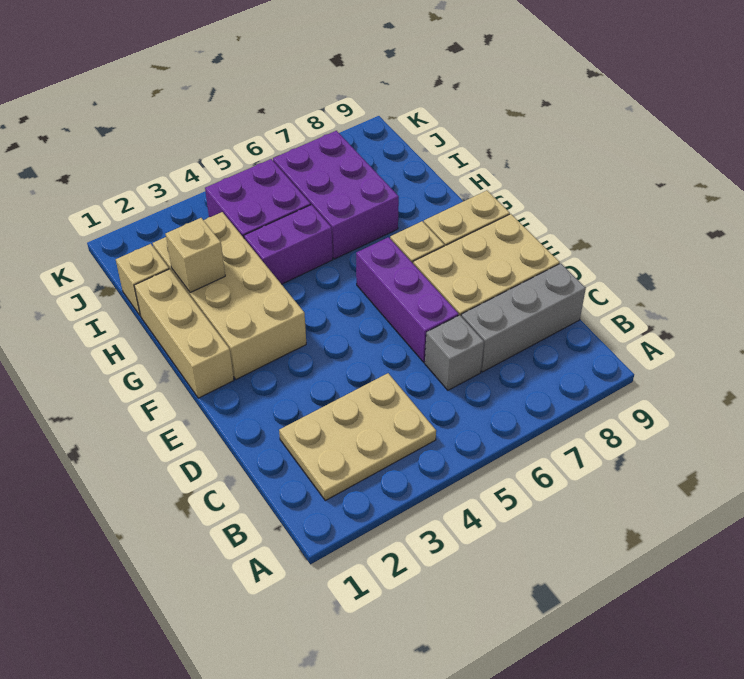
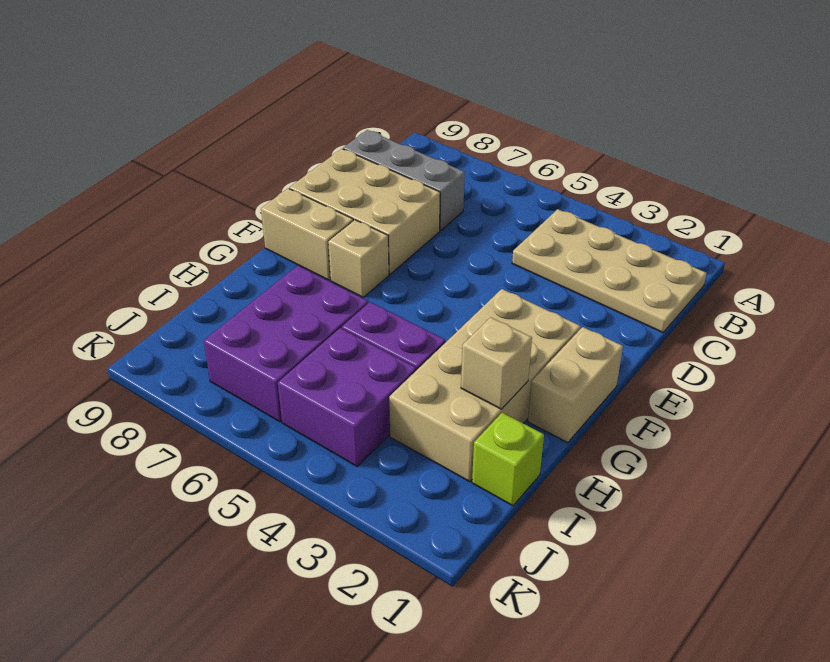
tan 2x3 plate [279,373,436,501] -> tan 2x4 plate [512,209,707,332]
grey 1x1 brick [425,315,484,390] -> none
purple 1x3 brick [356,237,459,362] -> none
tan 1x3 brick [134,269,234,398] -> tan 1x2 brick [528,327,623,443]
tan 1x1 brick [116,244,169,316] -> lime 1x1 brick [472,413,544,506]

